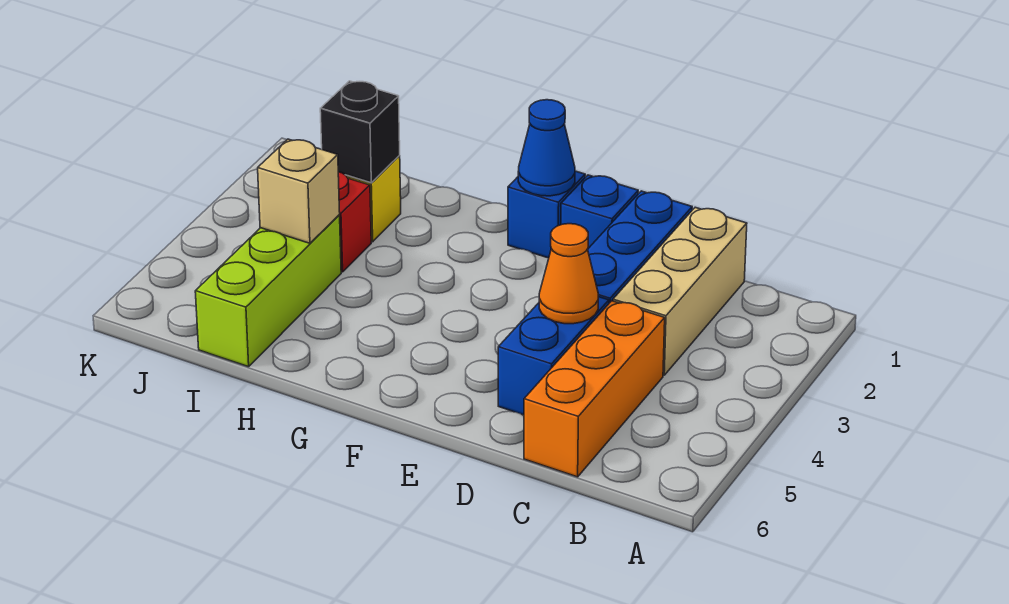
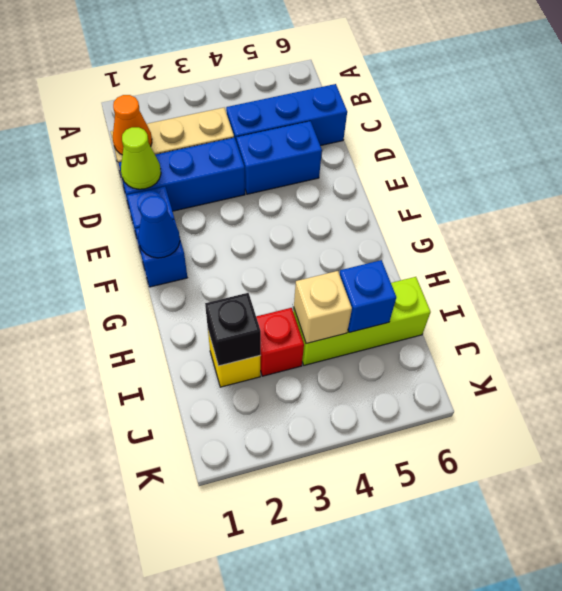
orange 1x3 brick [524,301,665,477] -> blue 1x3 brick [226,84,347,146]
none -> lime 1x1 cone [121,127,161,189]
orange 1x1 cone [539,224,598,324] -> orange 1x1 cone moved to [113,95,152,155]
none -> blue 1x1 brick [339,260,396,333]

